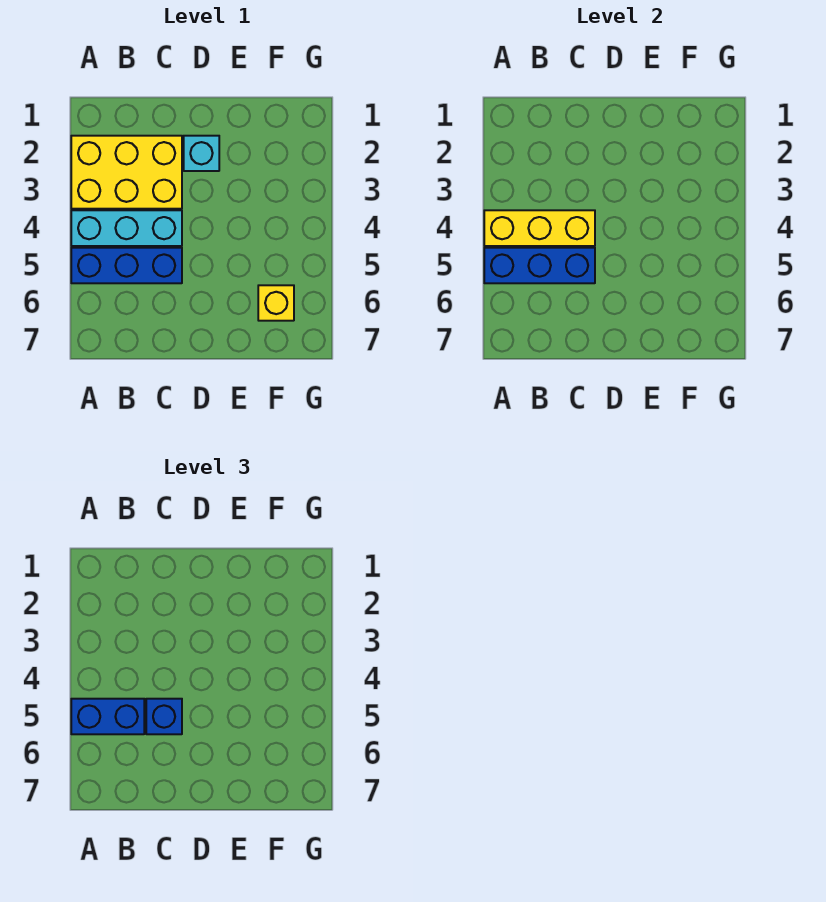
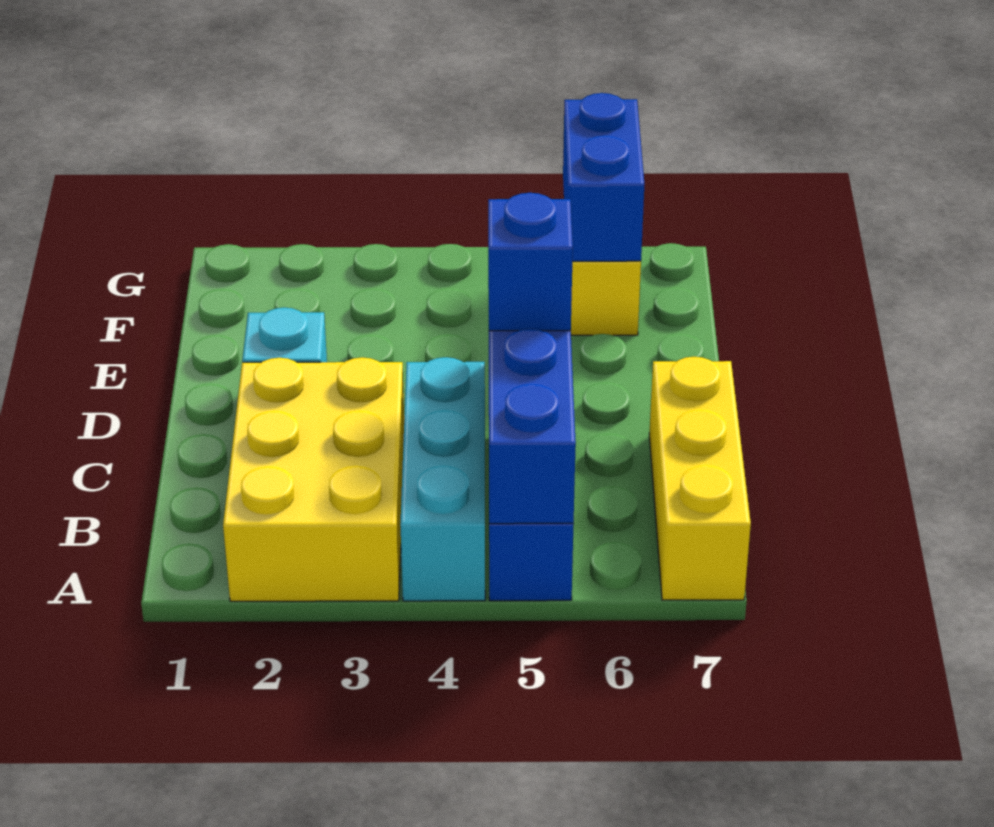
yellow 1x3 brick [484,210,595,246] -> yellow 1x3 brick moved to [649,357,751,600]
blue 1x2 brick [71,699,144,734] -> blue 1x2 brick moved to [563,93,644,261]

